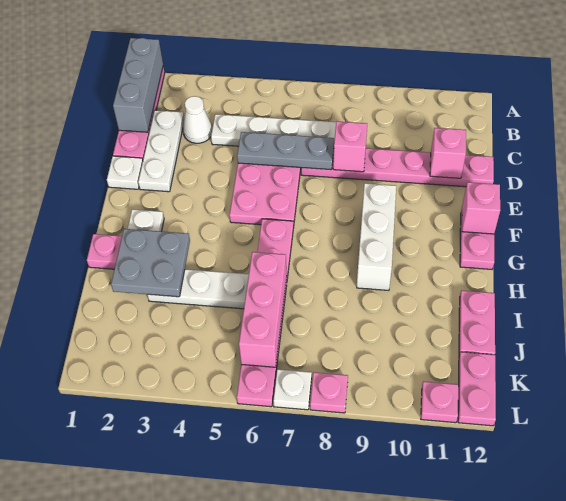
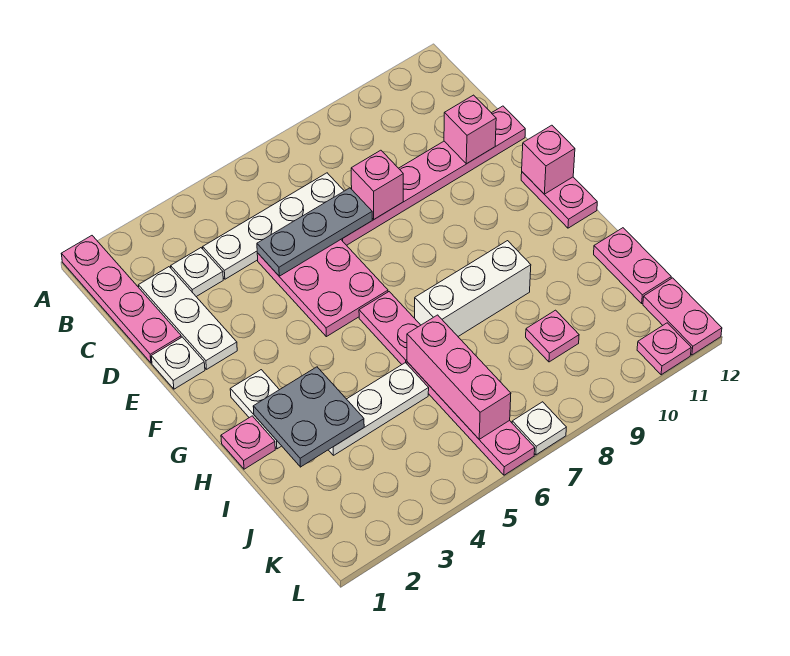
grey 1x3 brick [113,38,163,132] -> none
white 1x1 cone [183,96,212,143] -> white 1x1 plate [171,248,223,297]
white 1x3 brick [357,183,396,290] -> white 1x3 brick turned to [415,241,531,336]
pink 1x1 plate [310,372,348,413] -> pink 1x1 plate moved to [526,310,579,362]

